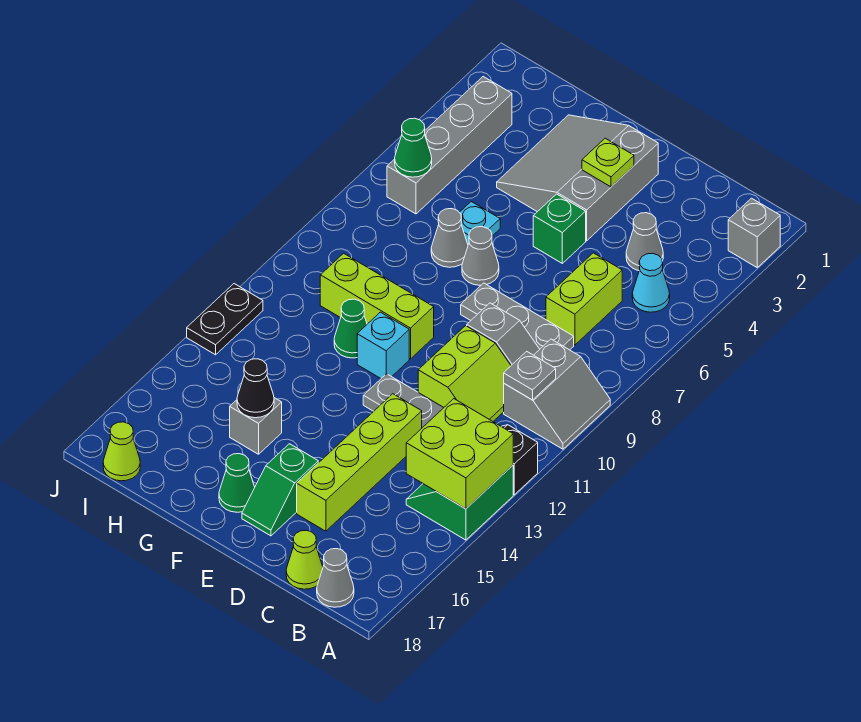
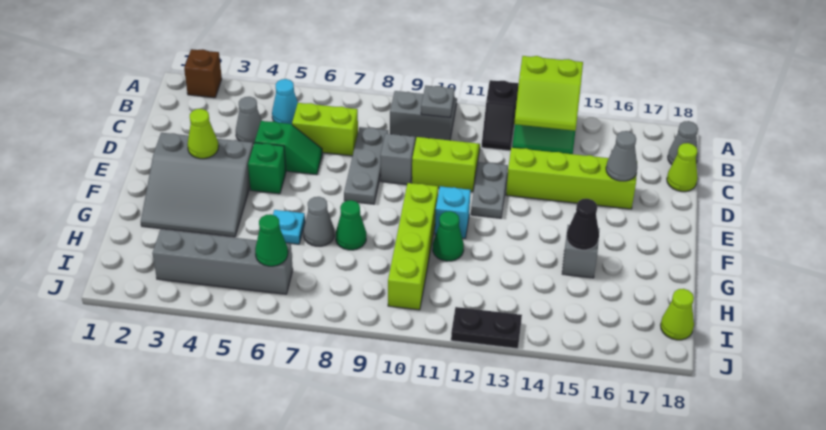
grey 1x1 brick [728,198,780,267] -> brown 1x1 brick [184,49,222,98]
lime 2x2 brick [406,399,513,509] -> lime 2x2 slope [514,56,583,131]
lime 1x1 plate [582,138,634,187] -> lime 1x1 cone [187,109,219,159]
green 1x2 slope [242,444,318,536] -> green 1x2 slope moved to [255,121,322,175]
grey 1x1 cone [462,227,499,285] -> grey 1x1 cone moved to [606,131,637,181]
lime 1x3 brick [320,253,434,359] -> lime 1x4 brick [388,183,438,310]
green 1x1 cone [219,454,255,512] -> green 1x1 cone moved to [336,200,366,250]

